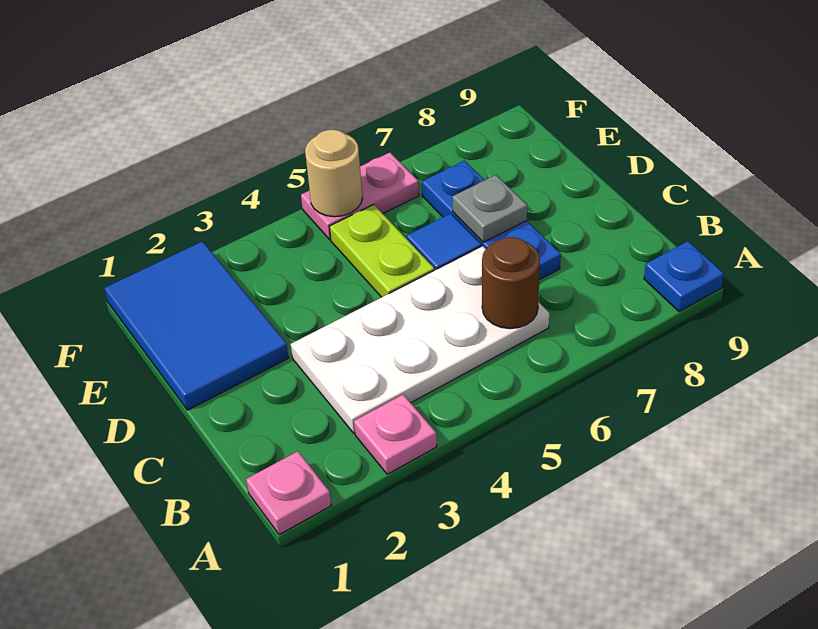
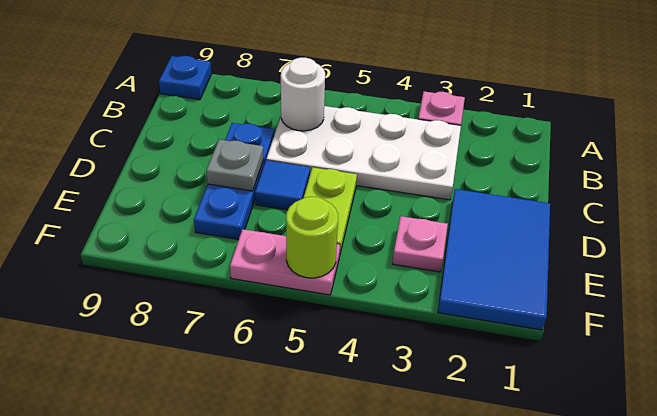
pink 1x1 plate [246,451,331,535] -> pink 1x1 plate moved to [393,216,448,272]
brown 1x1 round brick [482,237,540,329] -> white 1x1 round brick [281,58,325,131]
tan 1x1 round brick [305,130,362,217] -> lime 1x1 round brick [286,197,338,278]

